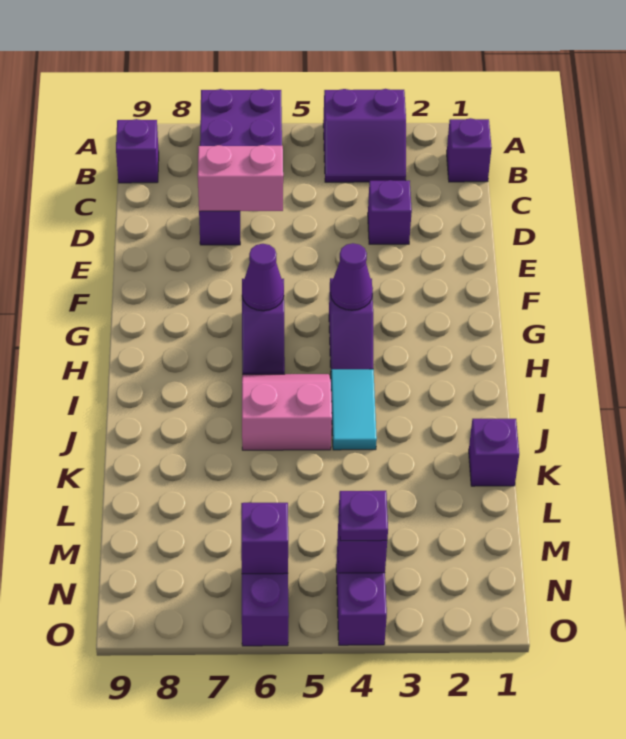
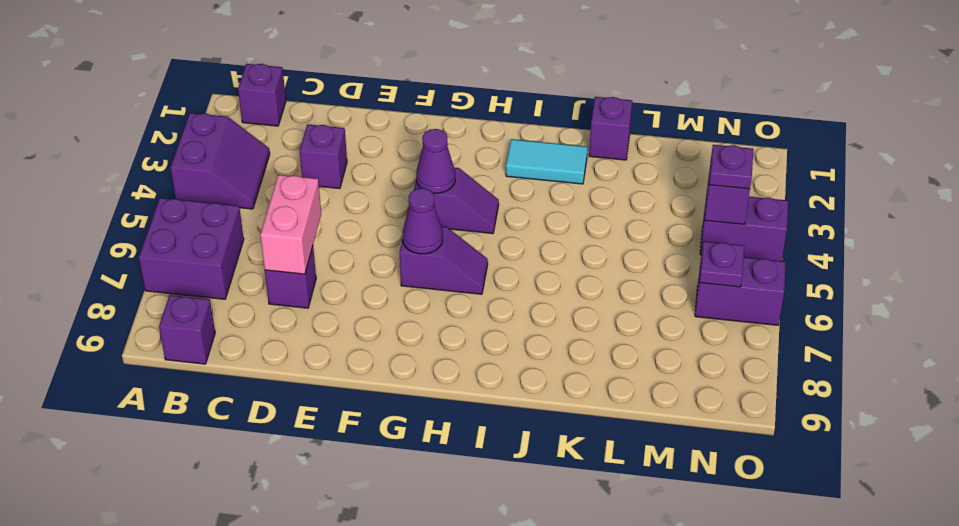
cyan 1x2 tile [331,369,377,450] -> cyan 1x2 tile moved to [506,139,588,184]
pink 2x2 slope [242,374,332,450] -> none
purple 1x1 brick [241,503,288,574] -> purple 1x1 plate [699,241,744,287]

